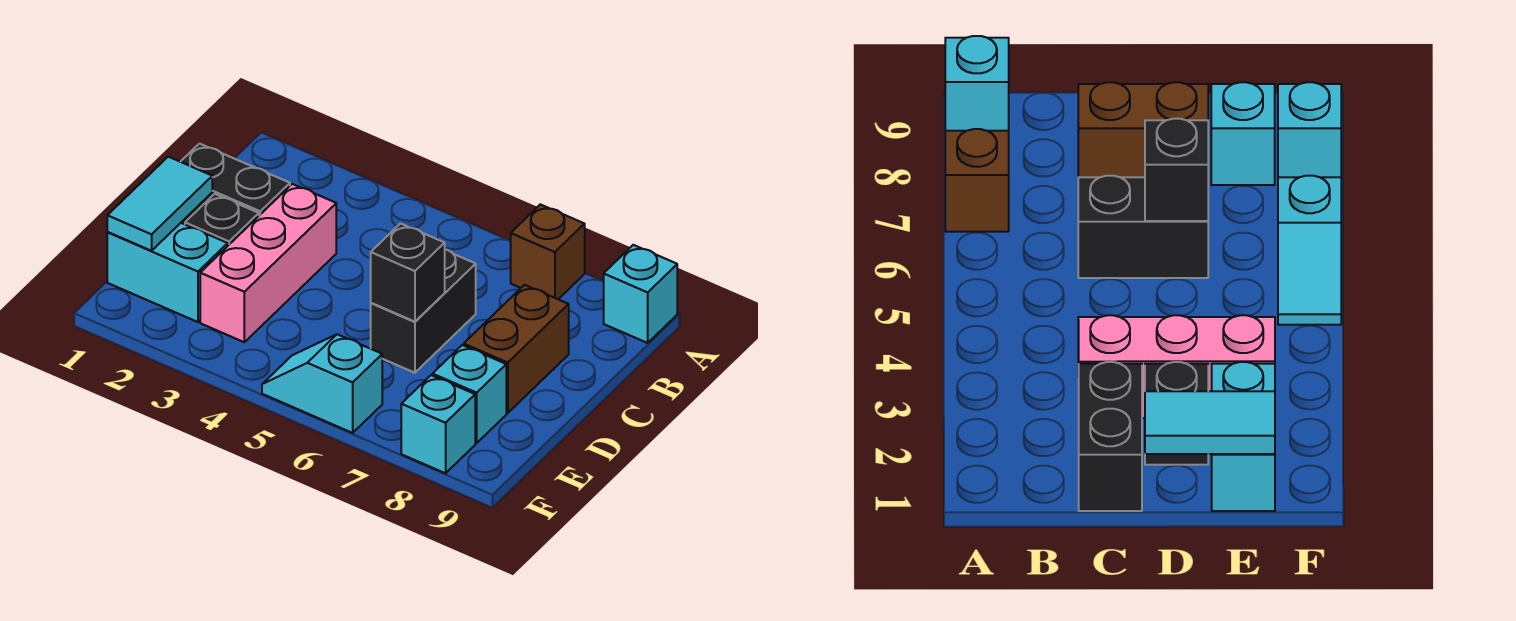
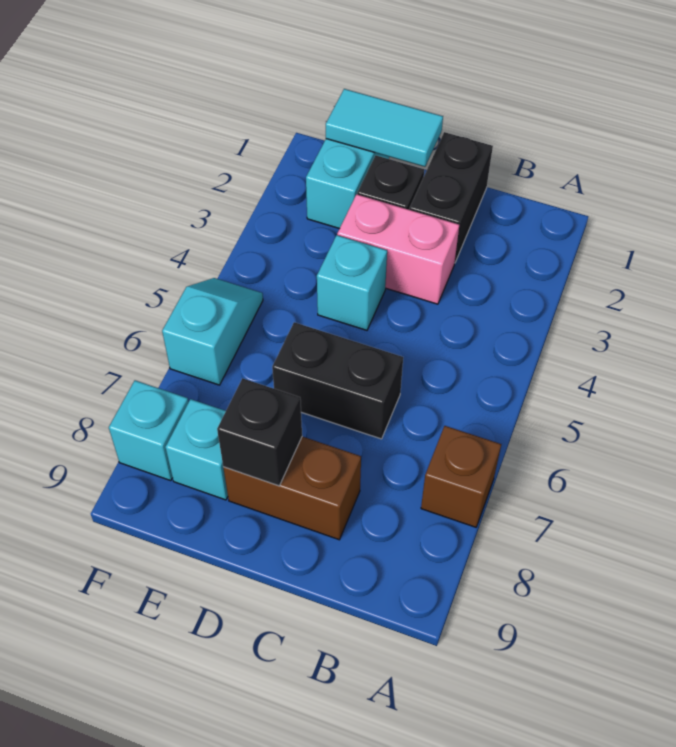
cyan 1x1 brick [603,245,677,343] -> cyan 1x1 brick moved to [317,235,387,330]
pink 1x3 brick [200,184,336,342] -> pink 1x2 brick [337,194,459,304]
black 1x1 brick [371,224,445,322] -> black 1x1 brick moved to [217,378,302,486]

